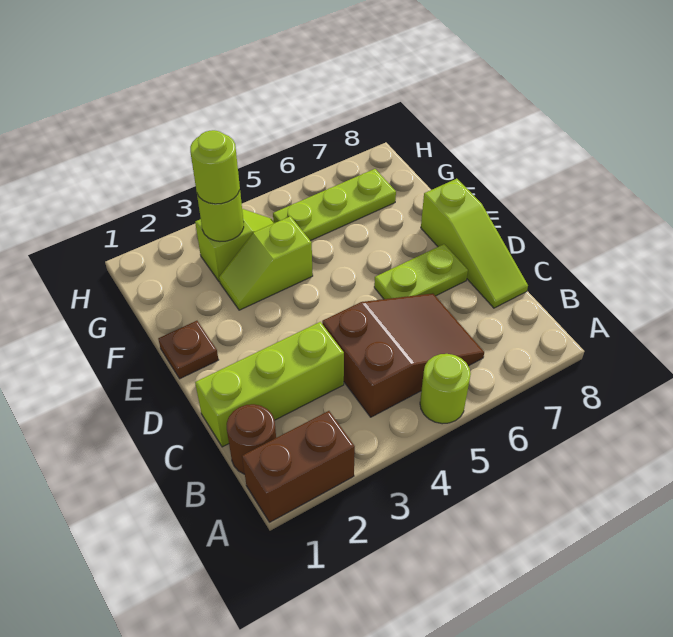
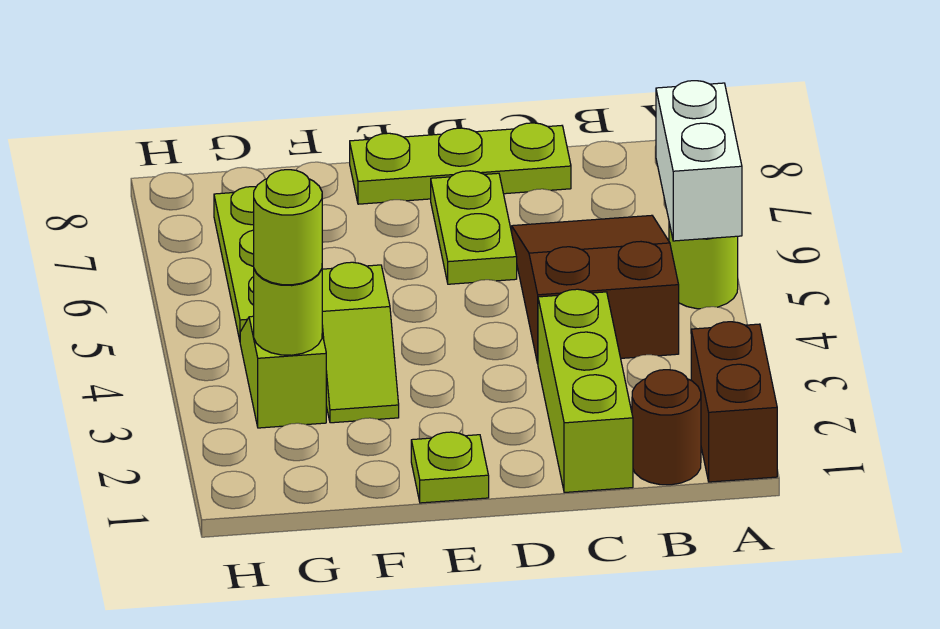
none -> white 1x2 brick [656,81,742,241]
lime 1x3 slope [421,179,528,308] -> lime 1x3 plate [350,123,571,204]
brown 1x1 plate [158,321,218,379] -> lime 1x1 plate [411,432,489,503]

